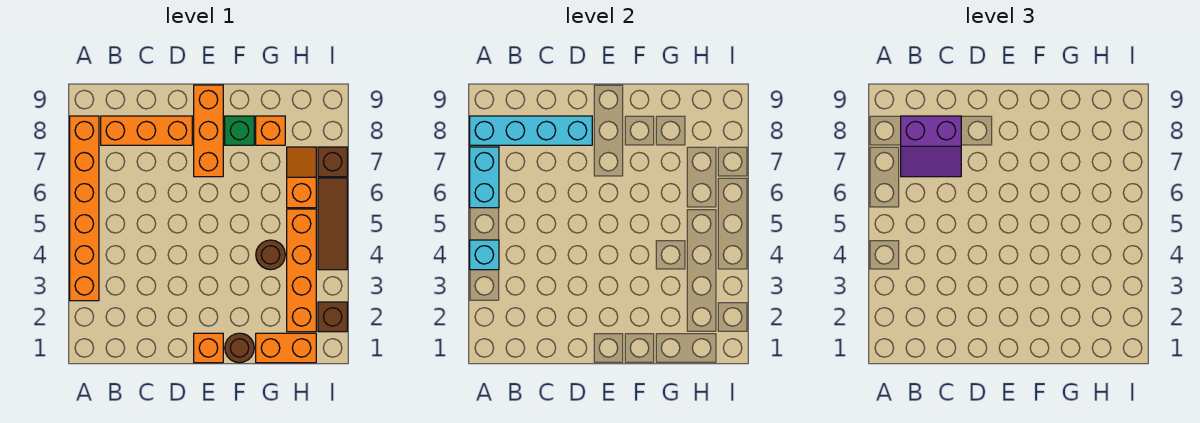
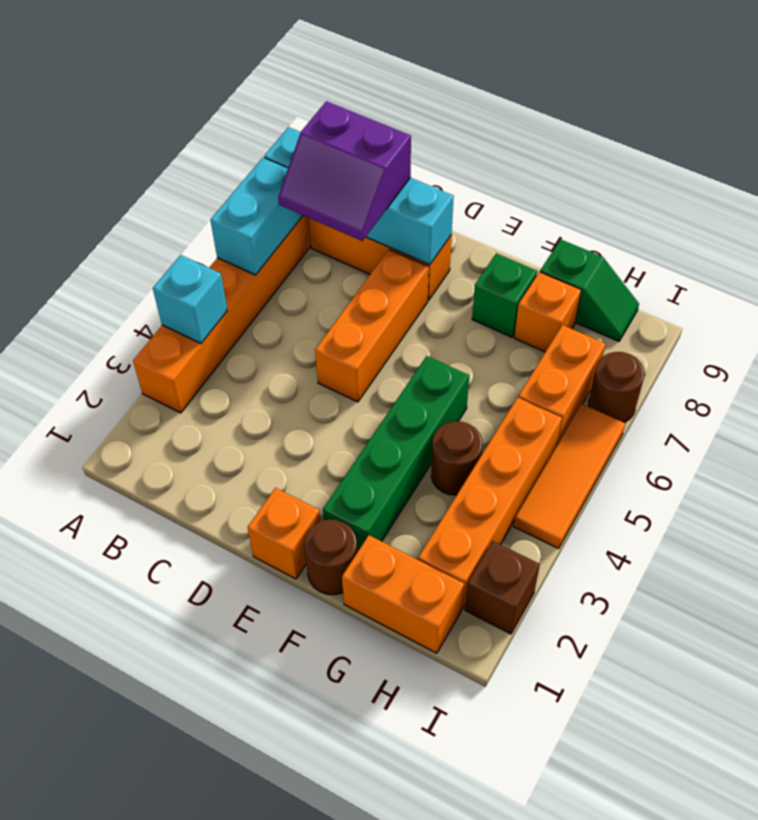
orange 1x3 brick [194,85,223,177] -> orange 1x3 brick moved to [315,250,429,402]
none -> green 1x4 brick [323,356,469,552]
none -> green 1x2 slope [540,239,639,341]
orange 1x2 slope [287,147,316,208] -> orange 1x2 brick [518,325,606,445]
brown 1x3 tile [318,178,347,270] -> orange 1x3 tile [514,404,625,549]
brown 1x1 brick [318,147,347,177] -> brown 1x1 round brick [589,352,645,422]

